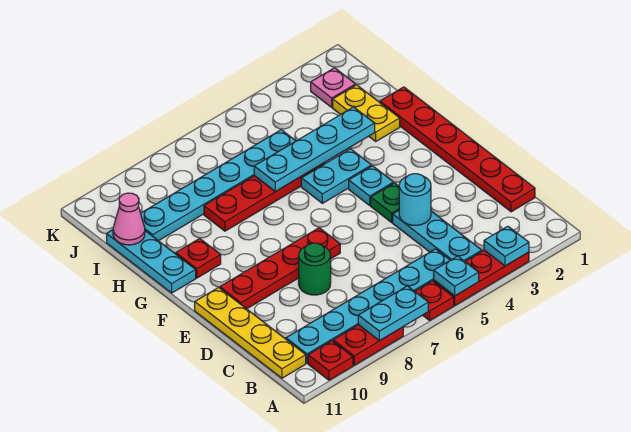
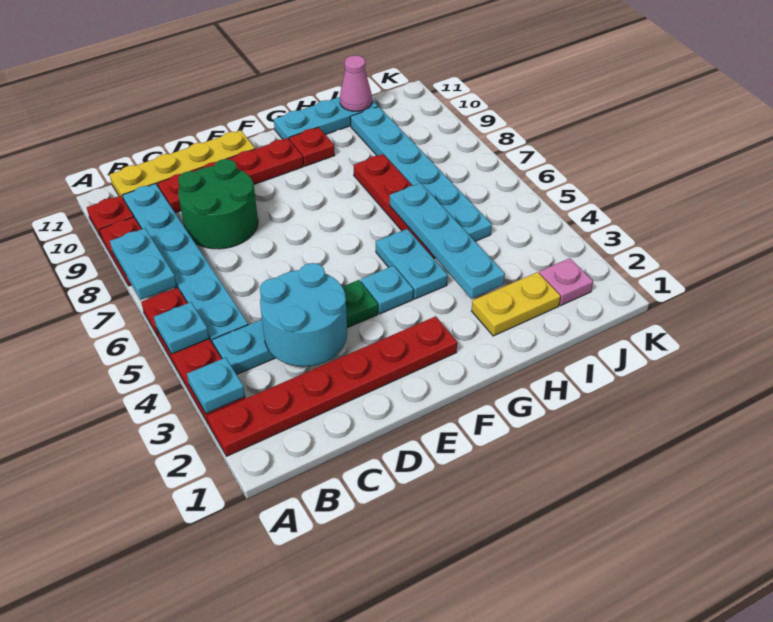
red 1x6 plate [380,87,535,212] -> red 1x6 plate moved to [207,316,457,456]
cyan 1x1 round brick [399,174,431,225] -> cyan 2x2 round brick [260,263,347,366]
green 1x1 round brick [299,243,331,295] -> green 2x2 round brick [178,159,258,249]
red 1x4 plate [220,228,340,309] -> red 1x4 plate turned to [157,138,303,213]

